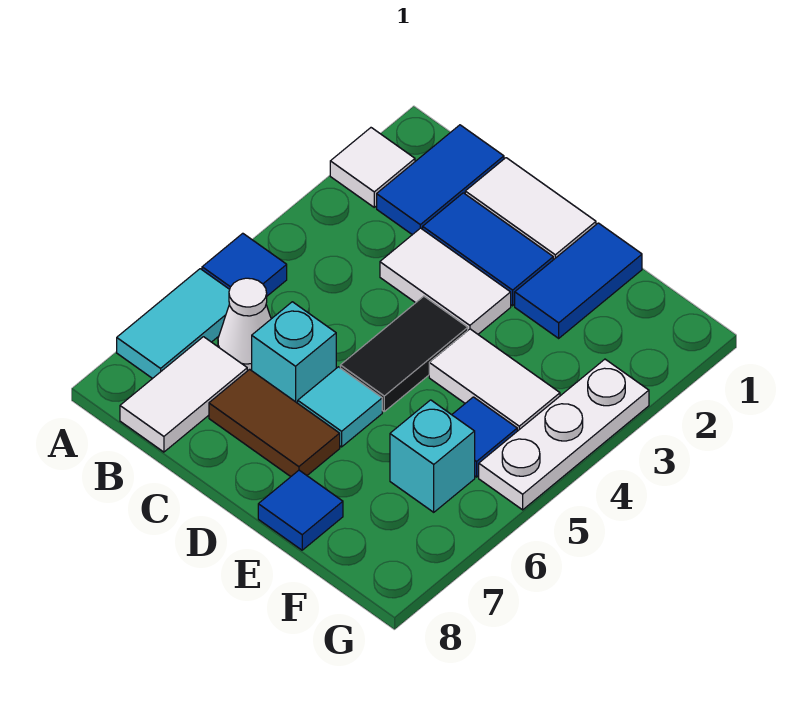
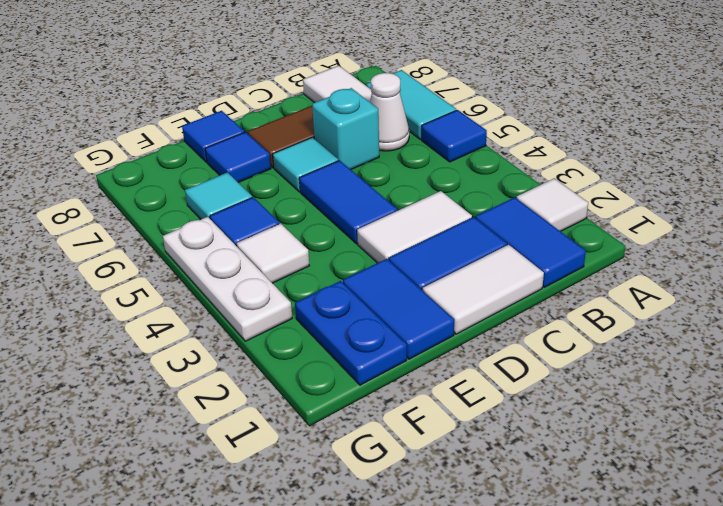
black 1x2 tile [340,296,468,411] -> blue 1x2 tile [299,160,397,244]
white 1x2 tile [429,329,560,431] -> white 1x1 tile [237,223,309,283]
none -> blue 1x1 tile [205,132,271,183]
none -> blue 1x2 plate [295,281,407,385]
cyan 1x1 brick [390,400,475,512] -> cyan 1x1 tile [185,172,252,219]

